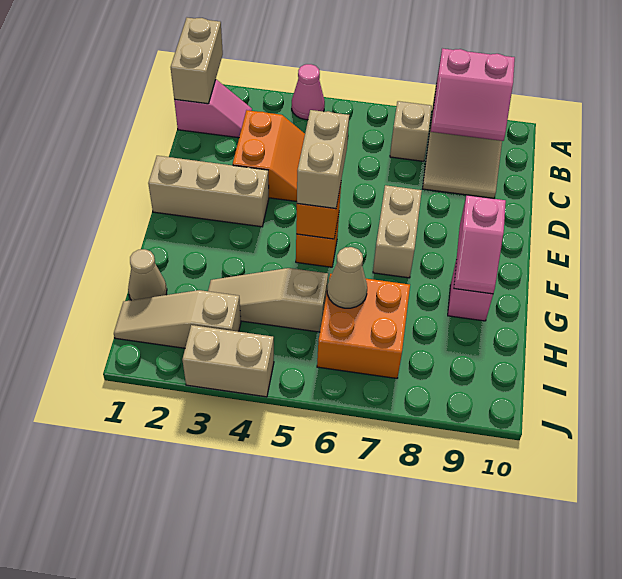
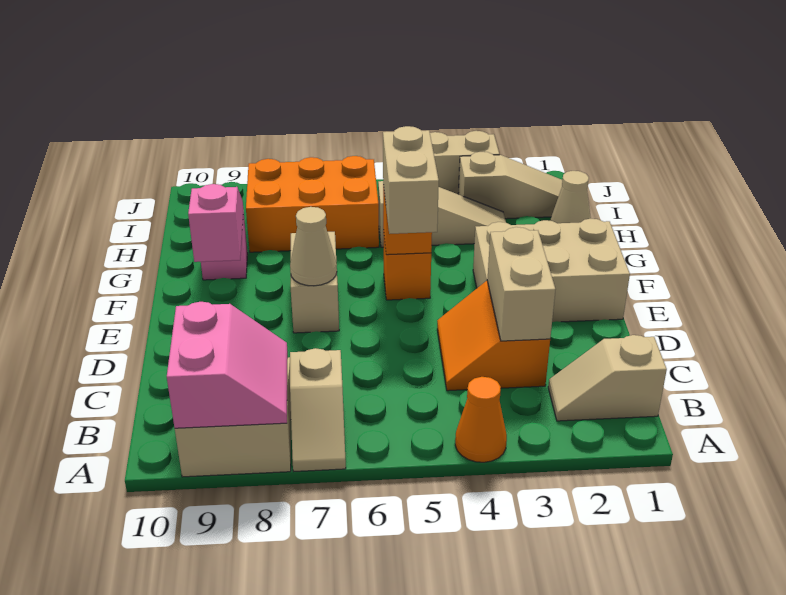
tan 1x2 brick [171,18,223,104] -> tan 1x2 brick moved to [487,227,556,341]
pink 1x1 cone [292,64,325,120] -> orange 1x1 cone [455,377,507,462]
pink 2x2 slope [431,48,515,141] -> pink 2x2 slope turned to [167,302,288,428]
pink 1x2 slope [174,80,252,138] -> tan 1x2 slope [548,335,667,421]
tan 1x3 brick [148,156,269,227] -> tan 2x3 brick [473,219,630,322]
orange 2x2 brick [317,274,410,378] -> orange 2x3 brick [246,156,379,252]
tan 1x1 cone [327,247,367,308] -> tan 1x1 cone moved to [290,207,337,286]

